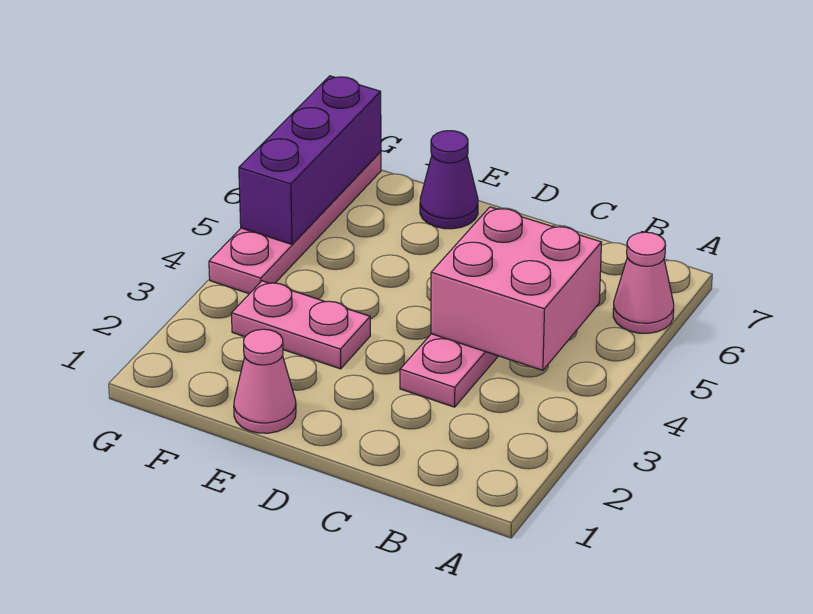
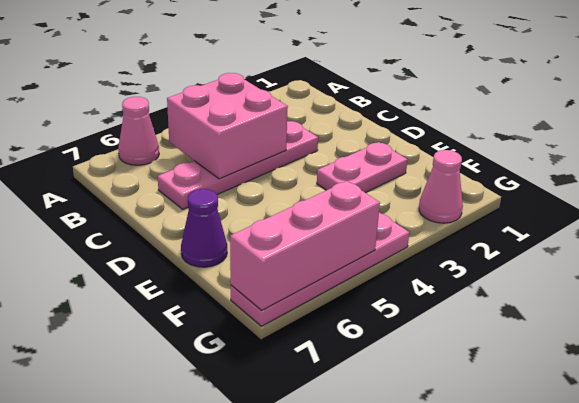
pink 1x1 cone [234,329,296,433] -> pink 1x1 cone moved to [419,150,463,223]
pink 1x2 plate [231,281,370,369] -> pink 1x2 plate turned to [317,142,407,193]
purple 1x3 brick [239,76,381,244] -> pink 1x3 brick [230,181,380,310]

